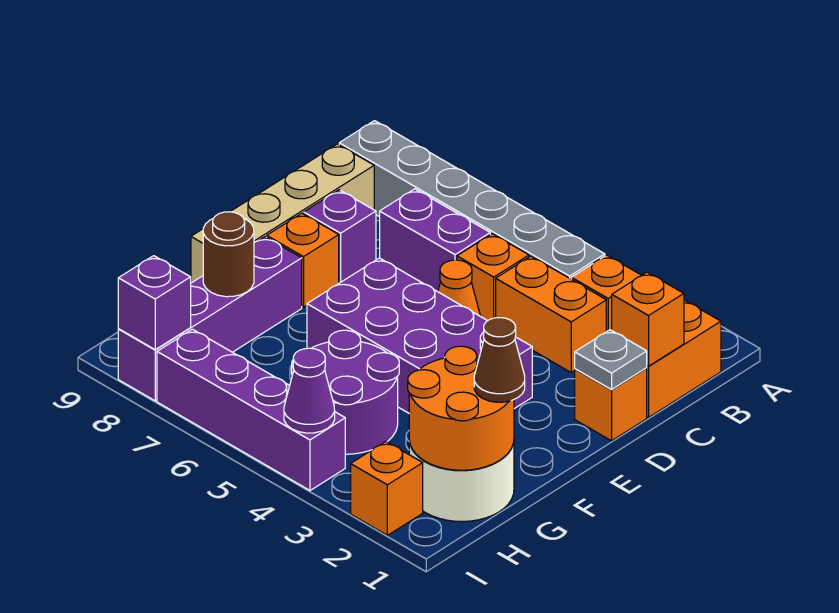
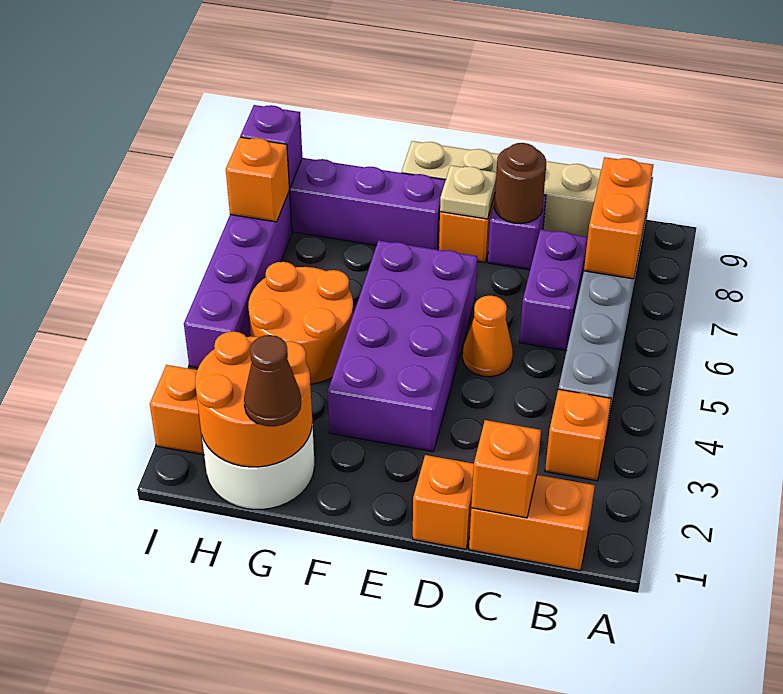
orange 1x2 brick [496,256,606,372] -> orange 1x2 brick moved to [584,157,653,279]
orange 1x1 brick [457,234,529,321] -> orange 1x1 brick moved to [226,137,290,222]
grey 1x1 plate [575,330,647,390] -> none
none -> tan 1x1 plate [440,165,496,219]
purple 2x2 round brick [292,330,399,454] -> orange 2x2 round brick [248,262,353,384]
brown 1x1 round brick [203,212,254,297] -> brown 1x1 round brick moved to [494,143,546,224]
purple 1x1 cone [284,348,335,433] -> none

